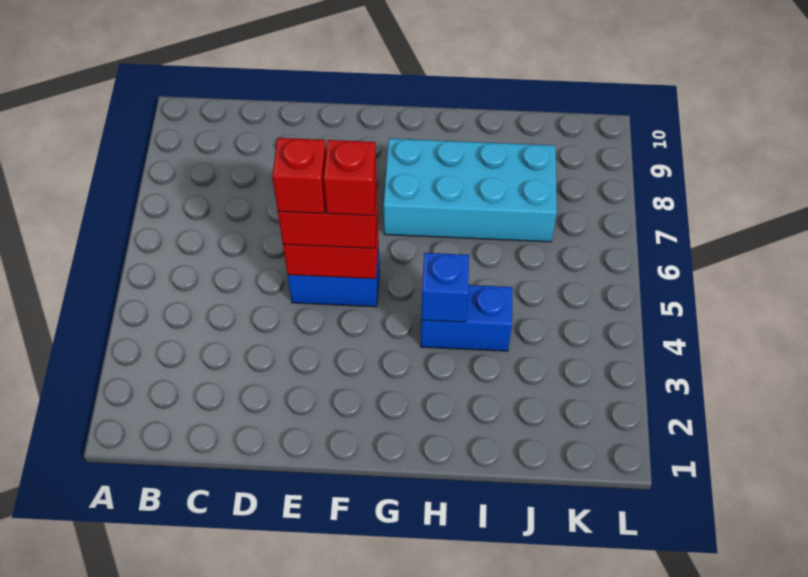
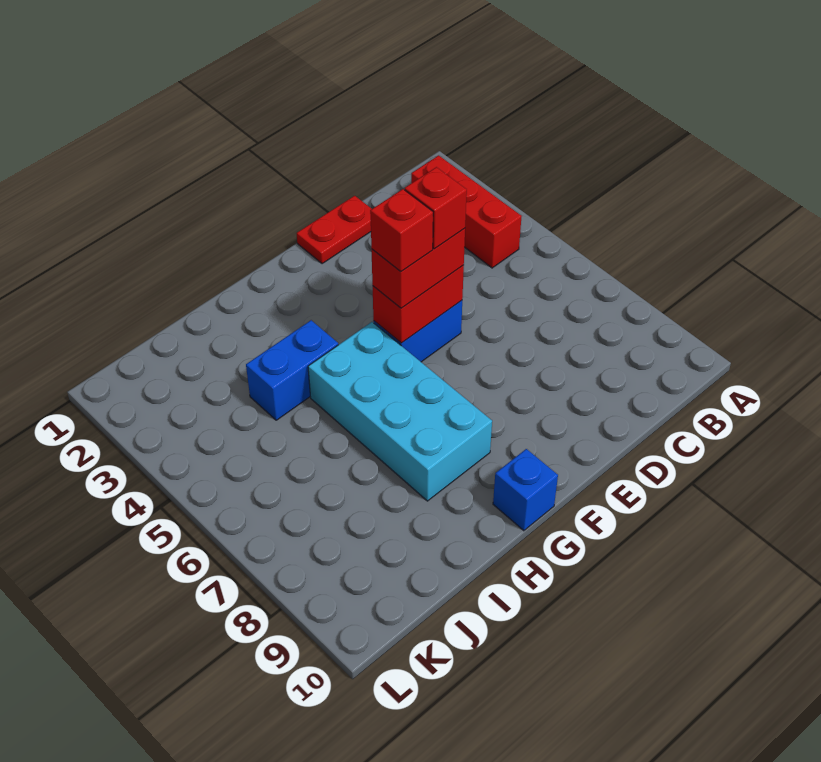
none -> red 1x3 brick [411,155,522,268]
none -> red 1x2 plate [297,196,372,264]
cyan 2x4 brick [384,139,557,242] -> cyan 2x4 brick turned to [308,322,492,501]
blue 1x1 brick [421,253,469,322] -> blue 1x1 brick moved to [493,449,558,531]

